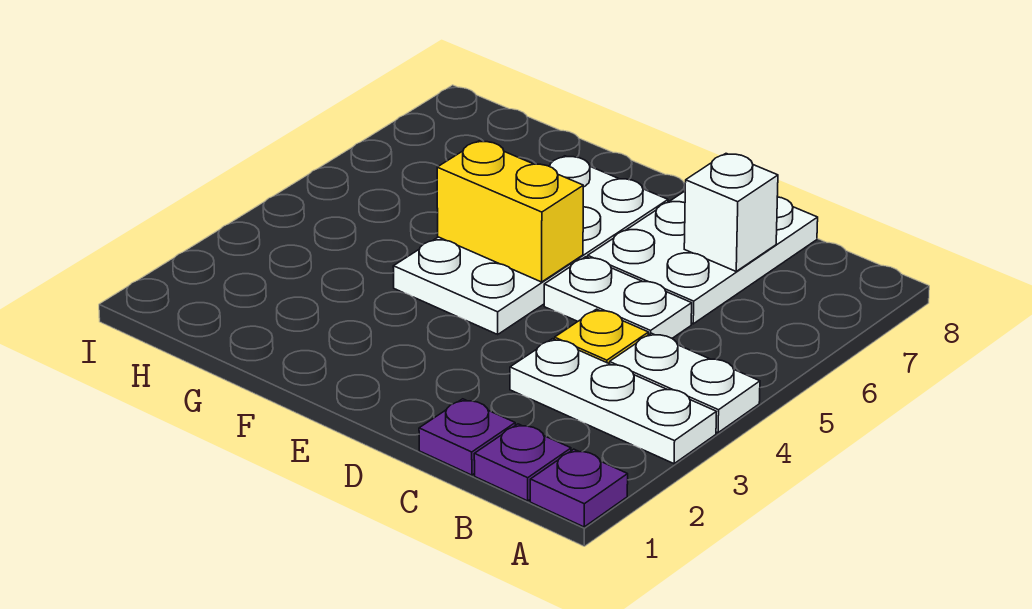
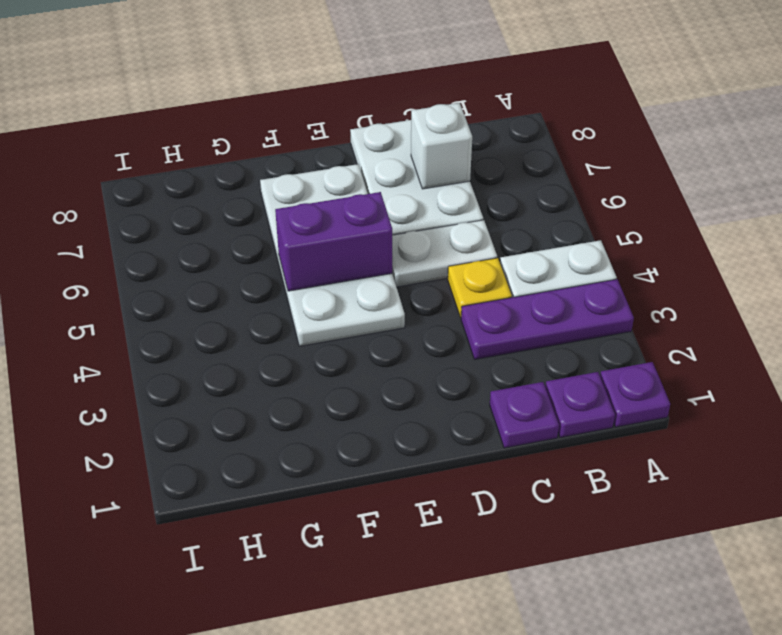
white 1x3 plate [510,339,716,464] -> purple 1x3 plate [461,279,634,360]
yellow 1x2 brick [437,141,583,282] -> purple 1x2 brick [275,192,392,291]

